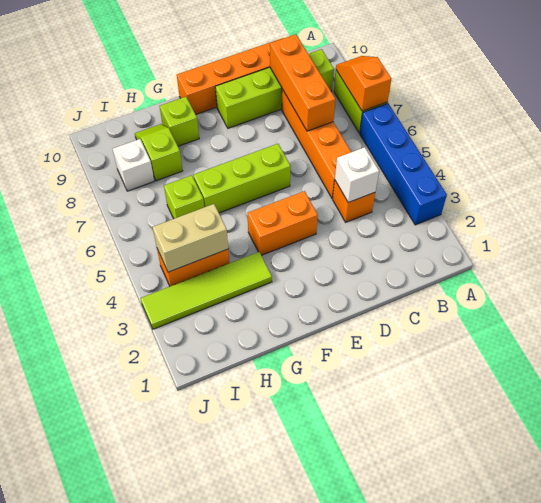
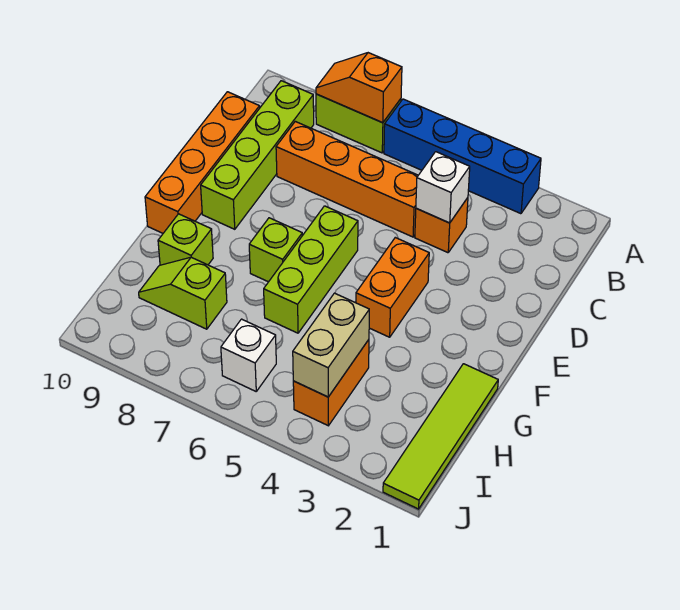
orange 1x3 brick [270,34,335,131] -> none
lime 1x4 tile [140,252,272,329] -> lime 1x4 tile moved to [383,364,498,509]
lime 1x1 brick [164,175,204,219] -> lime 1x1 brick moved to [249,218,302,282]
white 1x1 brick [113,139,154,191] -> white 1x1 brick moved to [221,319,276,391]

